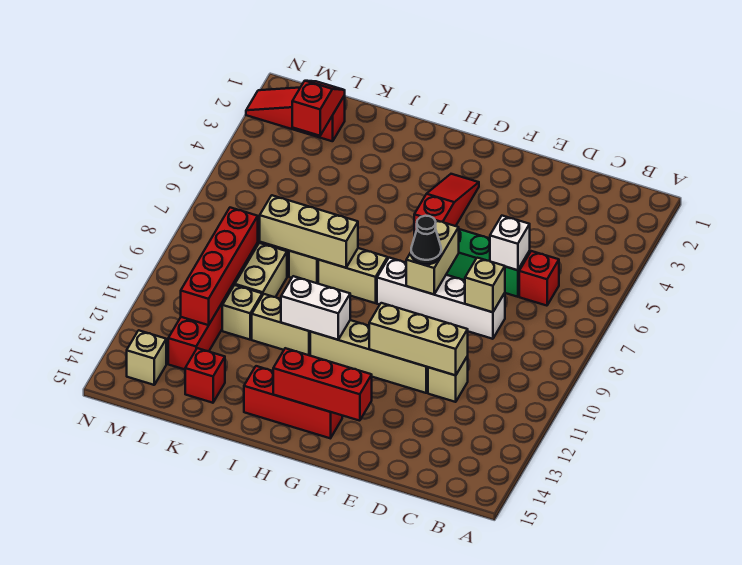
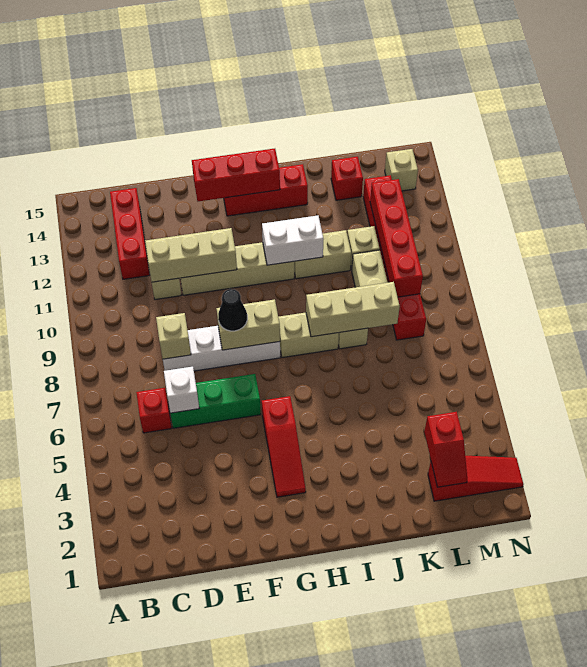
none -> red 1x3 brick [110,188,150,279]
tan 1x2 brick [406,220,459,294] -> tan 1x2 brick turned to [216,299,280,350]

